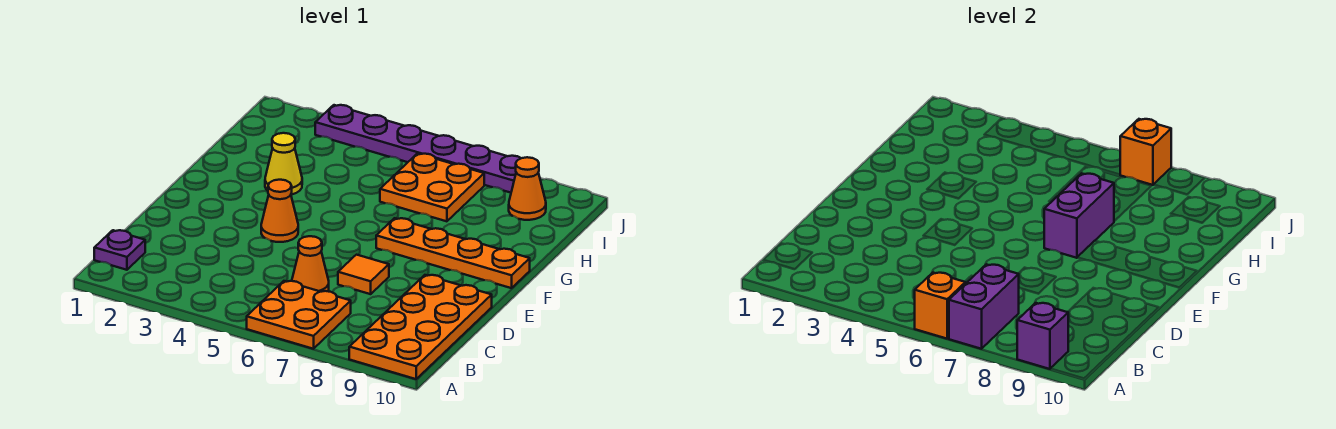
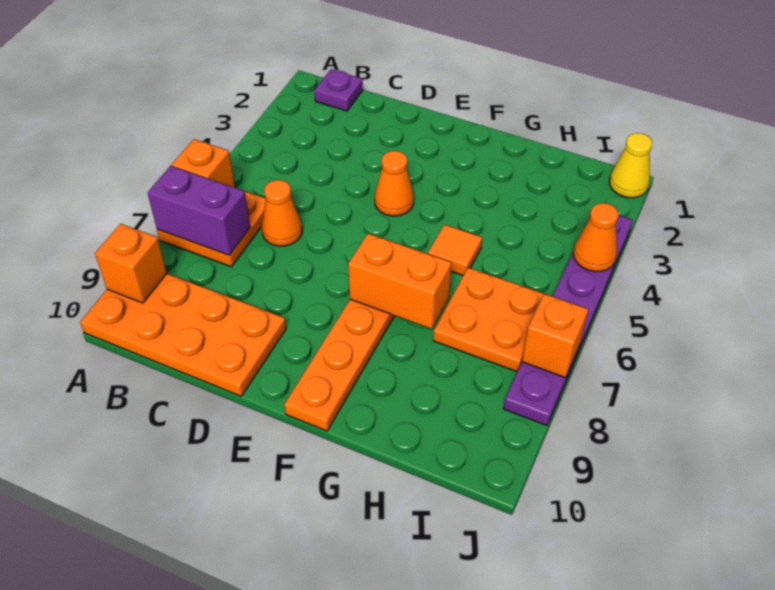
purple 1x1 brick [1017,303,1068,369] -> orange 1x1 brick [95,224,167,303]
orange 1x1 tile [338,255,389,294] -> orange 1x1 tile moved to [428,225,482,276]
purple 1x2 brick [1044,173,1114,258] -> orange 1x2 brick [348,234,452,329]
yellow 1x1 cone [265,133,302,195] -> yellow 1x1 cone moved to [609,133,652,198]
orange 1x1 cone [509,157,546,220] -> orange 1x1 cone moved to [573,203,618,272]

